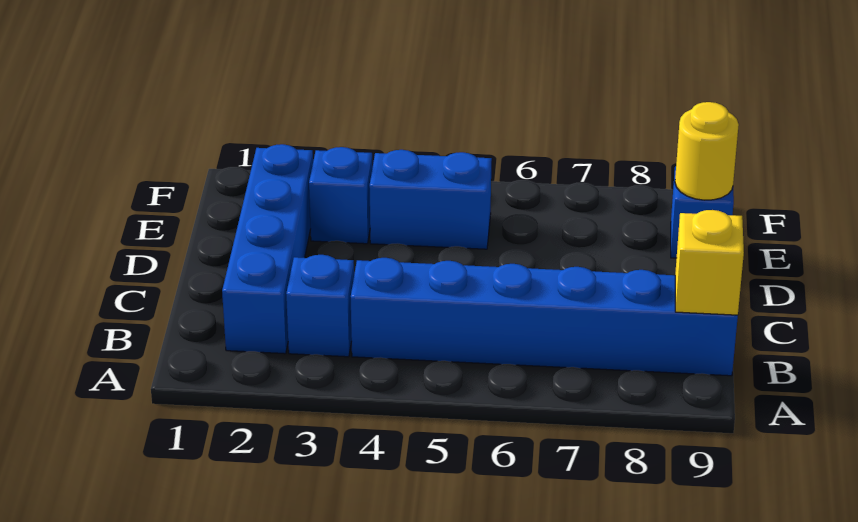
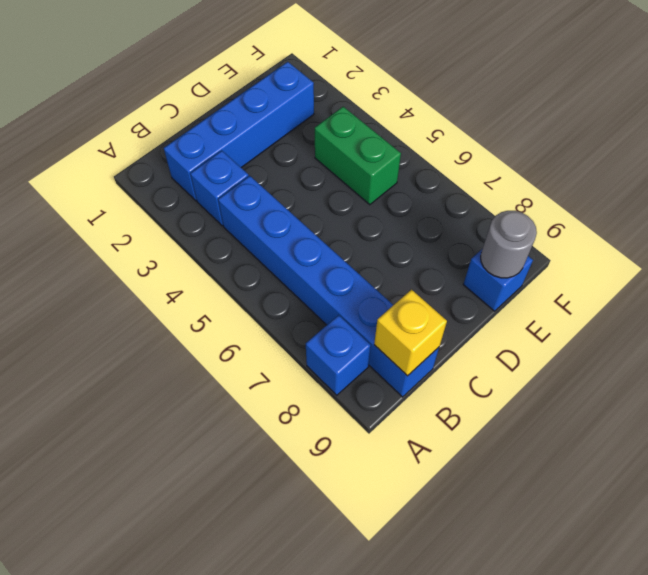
blue 1x1 brick [309,147,372,244] -> blue 1x1 brick moved to [306,315,371,395]
blue 1x2 brick [369,150,492,249] -> green 1x2 brick [315,107,401,205]
yellow 1x1 round brick [675,102,739,200] -> grey 1x1 round brick [481,211,537,278]

